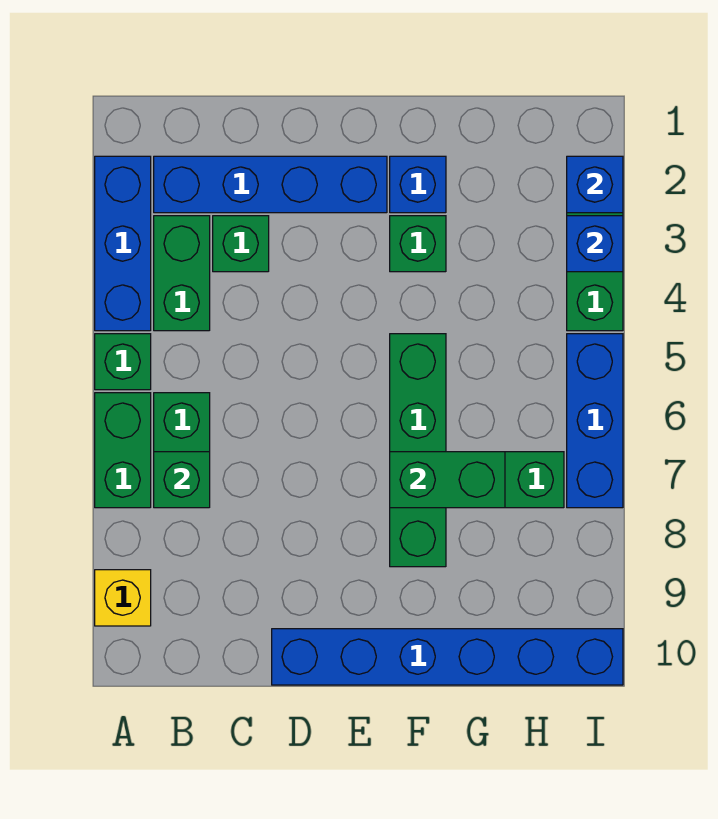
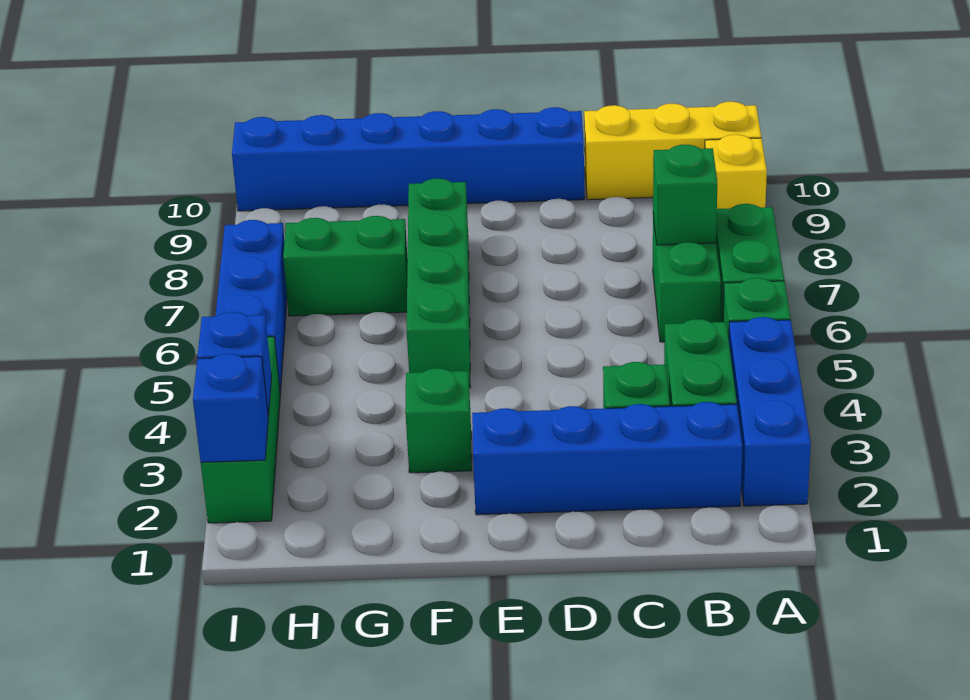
none -> yellow 1x3 brick [584,102,761,200]
blue 1x1 brick [390,156,446,213] -> none
green 1x2 brick [390,452,505,508] -> none

